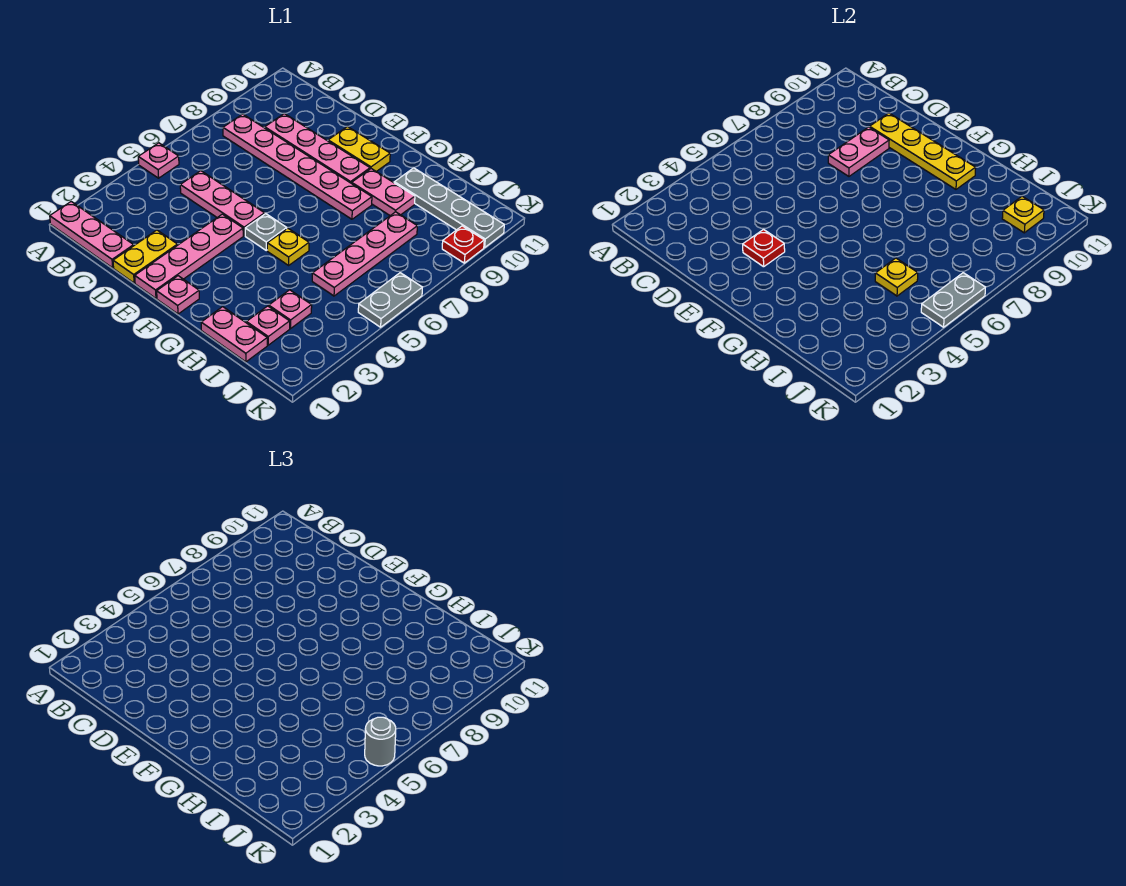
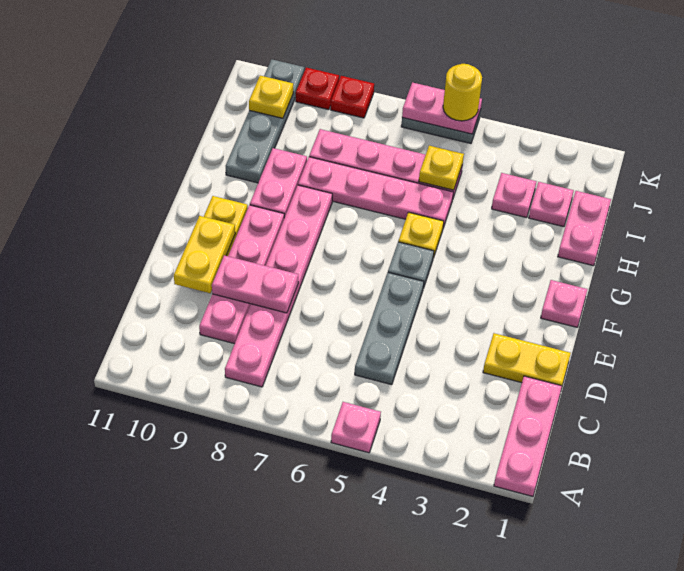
pink 1x3 plate [180,171,265,236] -> grey 1x3 plate [355,273,424,385]
yellow 1x4 plate [870,113,976,189] -> yellow 1x2 plate [174,216,235,293]
pink 1x4 plate [135,214,243,298] -> pink 1x4 plate moved to [298,157,453,228]
red 1x1 plate [743,230,785,267] -> red 1x1 plate moved to [331,76,374,118]
grey 1x2 plate [921,273,985,327] -> pink 1x2 plate [402,82,482,134]
grey 1x1 round brick [365,717,396,766] -> yellow 1x1 round brick [443,64,482,121]

